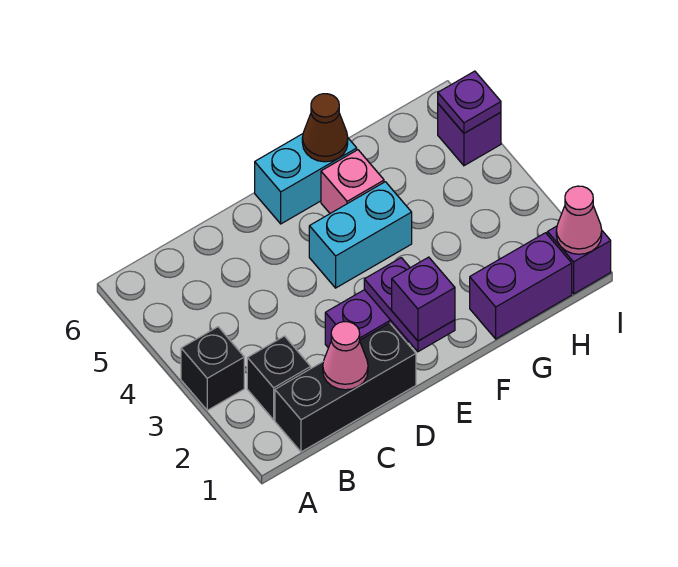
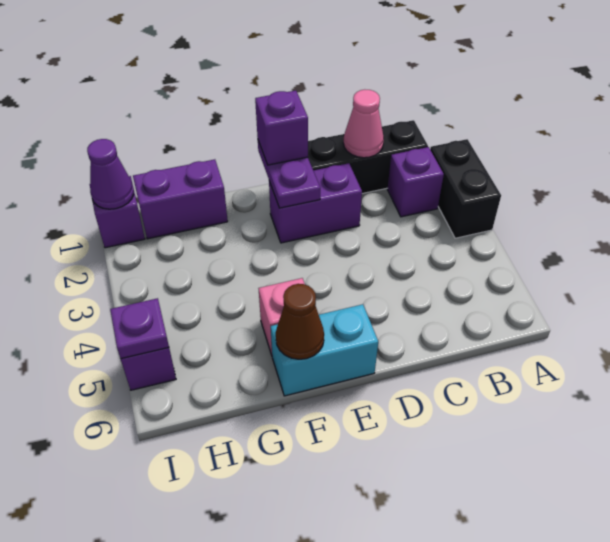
black 1x1 brick [181,327,244,410] -> black 1x2 brick [430,139,501,238]
black 1x1 brick [247,336,311,420] -> purple 1x1 brick [387,147,444,217]
cyan 1x2 brick [309,182,412,288] -> none
pink 1x1 cone [556,186,602,254] -> purple 1x1 cone [87,139,134,209]

